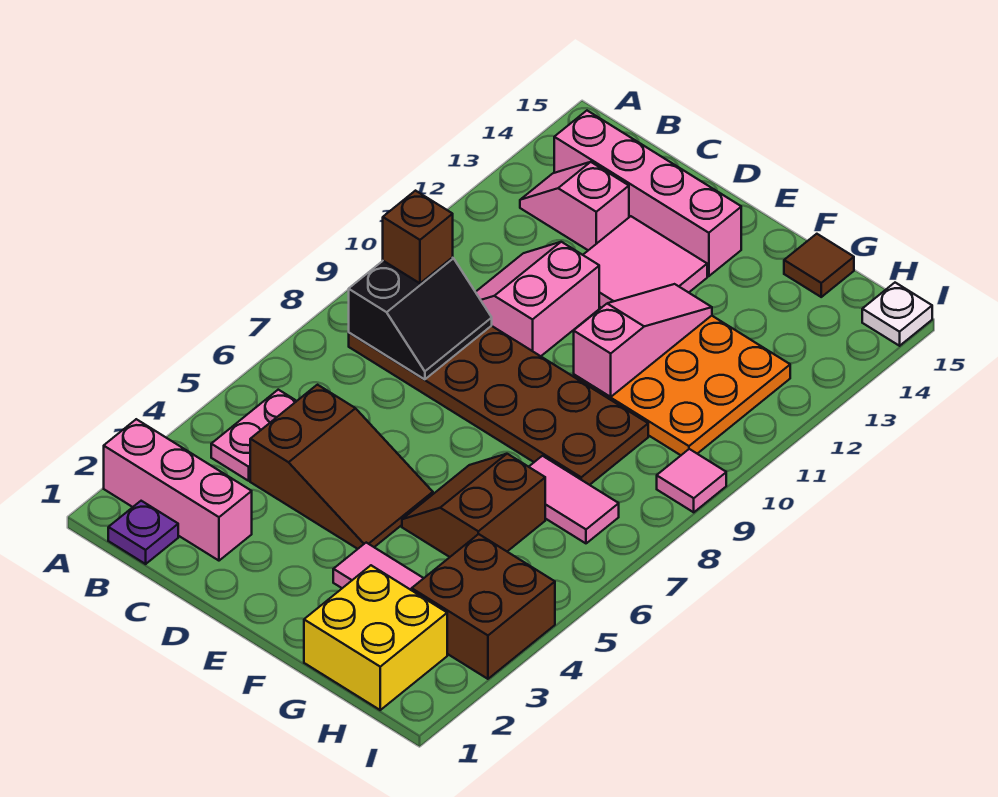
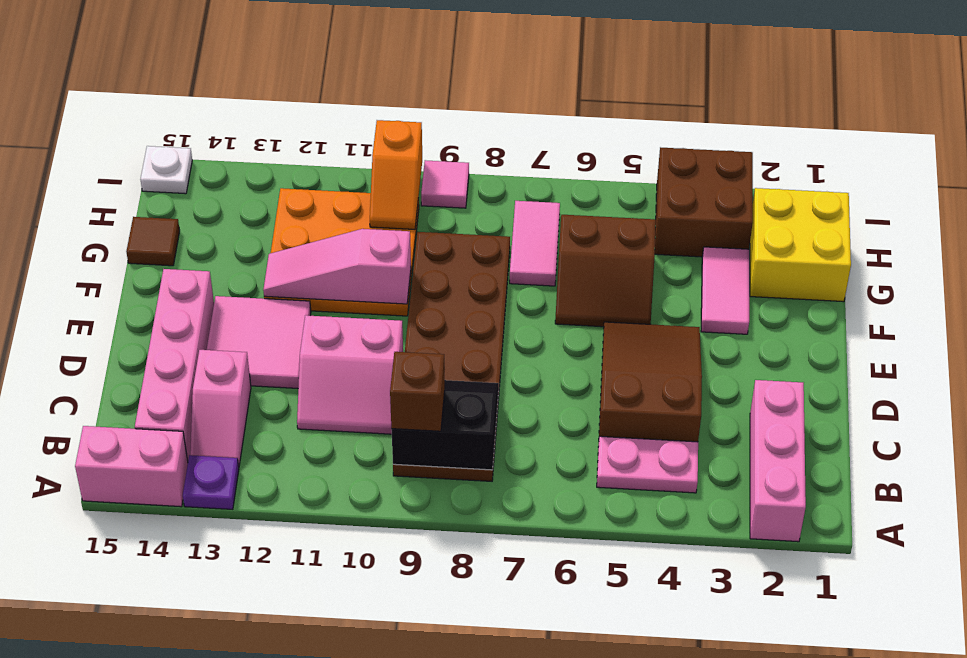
none -> pink 1x2 brick [75,426,188,507]
purple 1x1 plate [108,501,178,564] -> purple 1x1 plate moved to [183,455,239,509]
none -> orange 1x2 slope [370,120,422,229]

